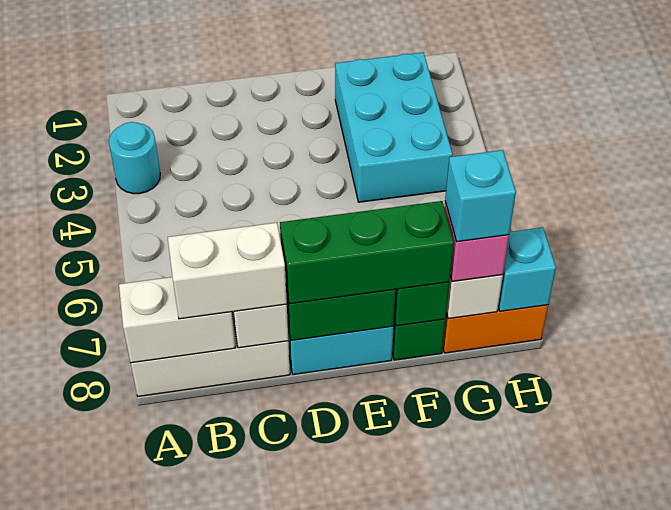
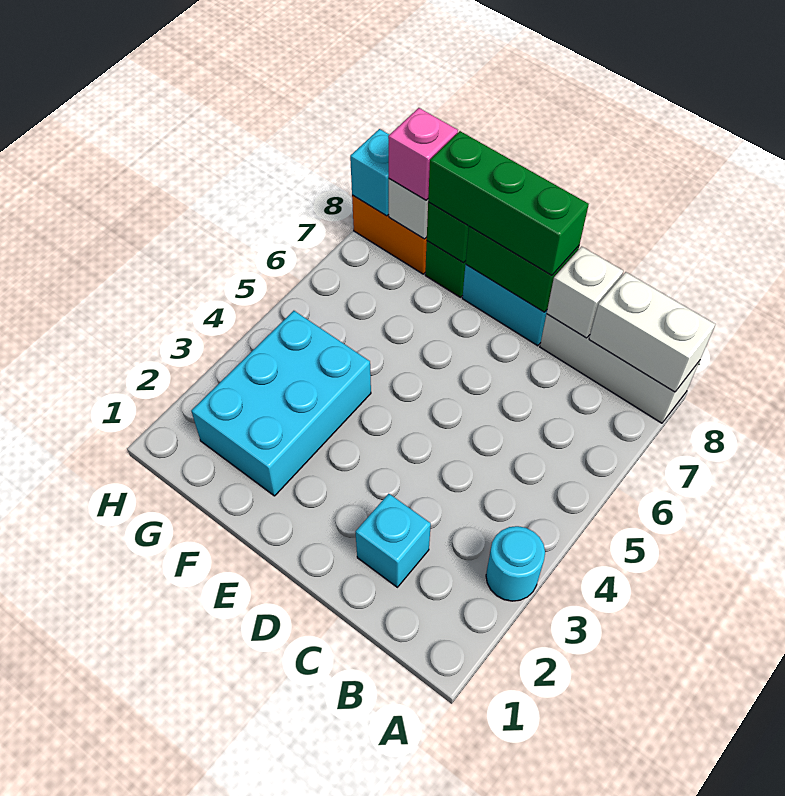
white 1x2 brick [168,223,287,319] -> none
cyan 1x1 brick [445,150,516,242] -> cyan 1x1 brick moved to [356,494,431,587]

